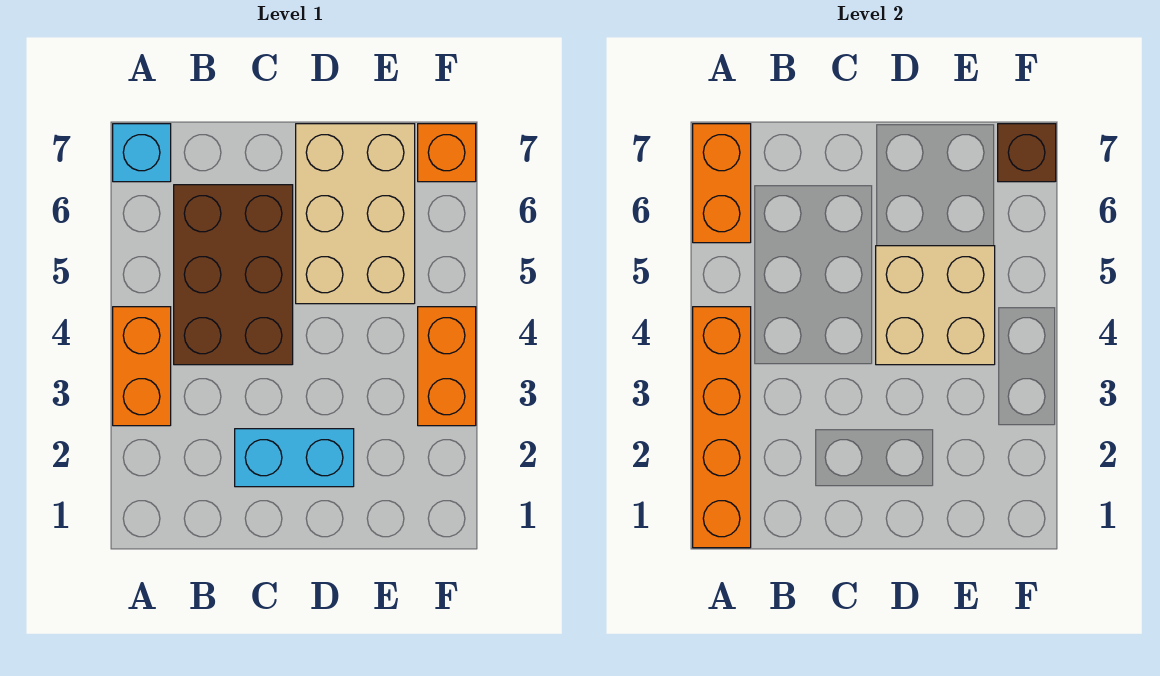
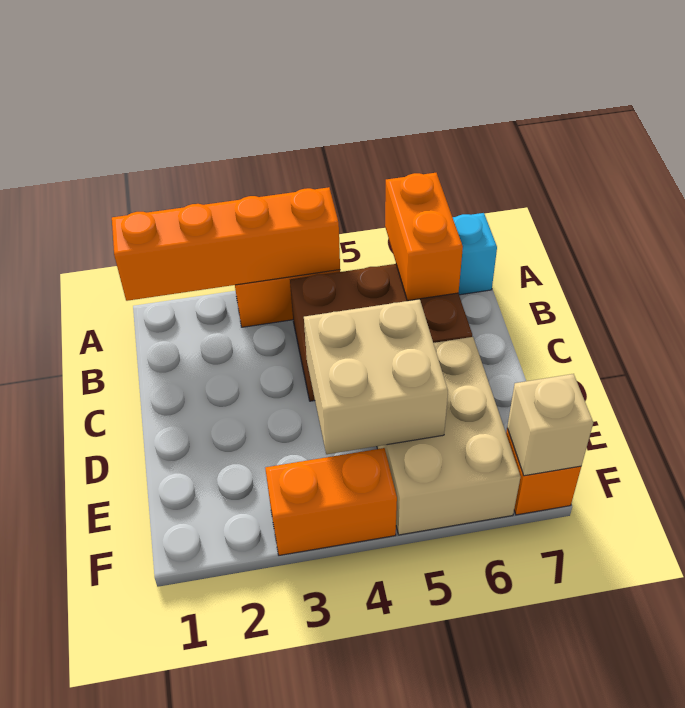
orange 1x2 brick [693,124,751,243] -> orange 1x2 brick turned to [385,173,463,301]
cyan 1x2 brick [235,429,354,487] -> none
tan 2x3 brick [296,124,415,304] -> tan 2x3 brick turned to [377,337,520,535]
brown 1x1 brick [998,124,1056,182] -> tan 1x1 brick [507,374,593,476]

